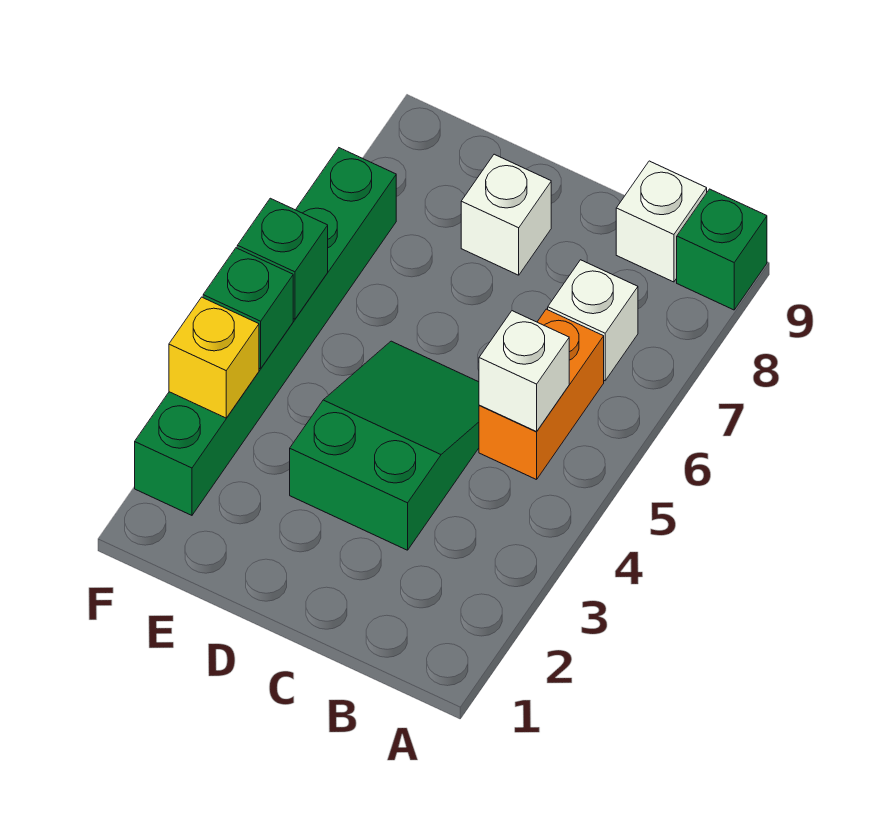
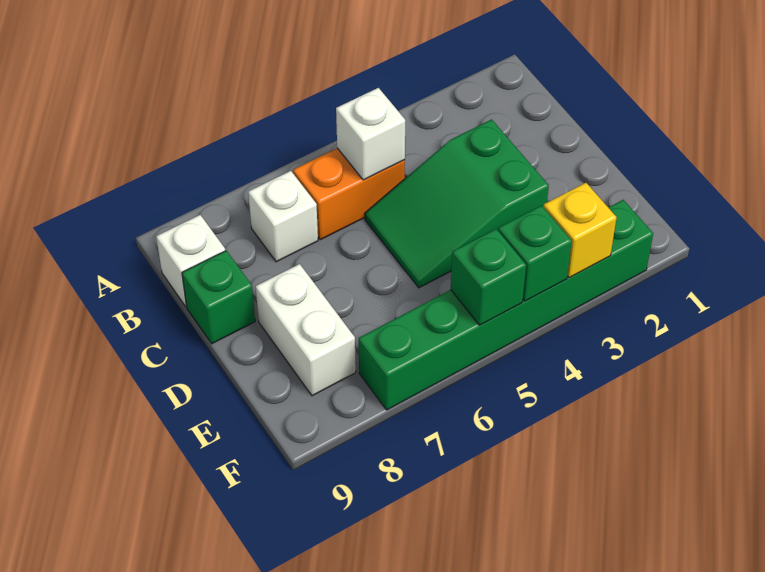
green 1x1 brick [677,189,767,310] -> green 1x1 brick moved to [182,251,255,344]
white 1x1 brick [461,154,551,275] -> white 1x2 brick [256,264,356,396]

